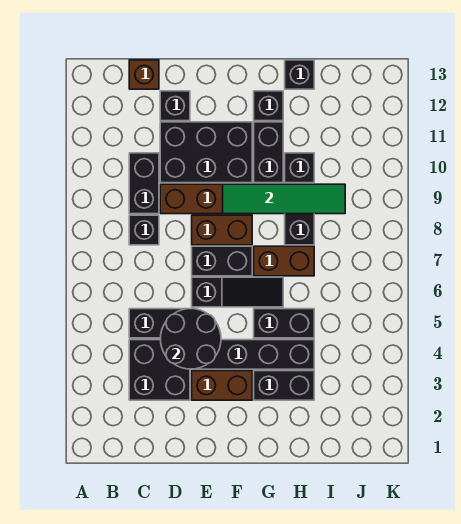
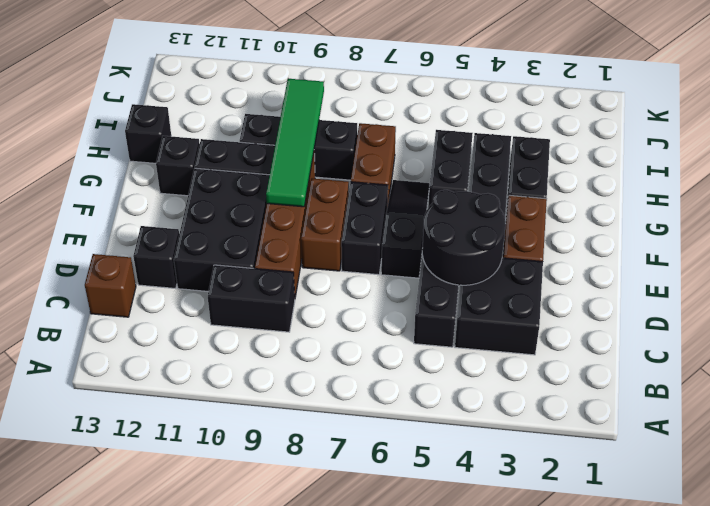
black 1x1 brick [129,215,159,245] -> none

